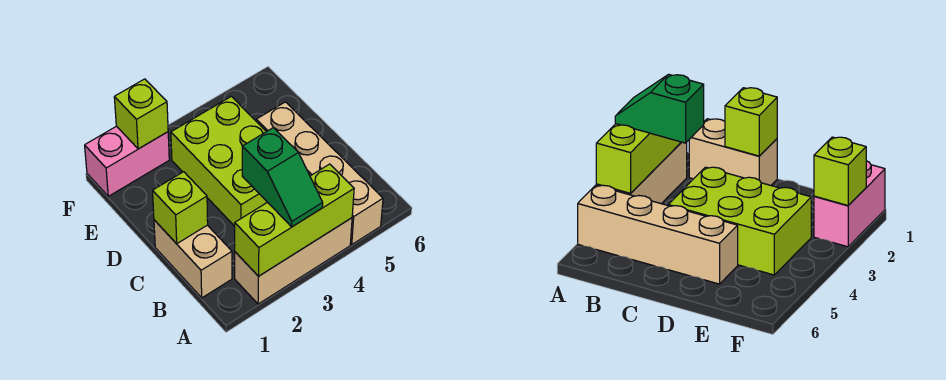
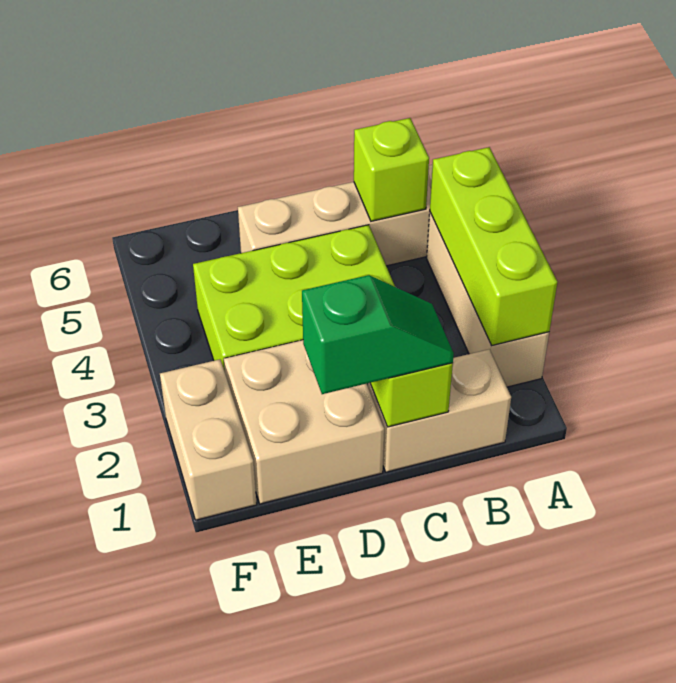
green 1x2 slope [242,128,323,227] -> green 1x2 slope moved to [302,275,454,394]
none -> tan 2x2 brick [224,340,384,504]
pink 1x2 brick [85,126,169,196] -> tan 1x2 brick [160,359,257,520]
lime 1x1 brick [114,79,168,149] -> lime 1x1 brick moved to [354,118,429,221]

